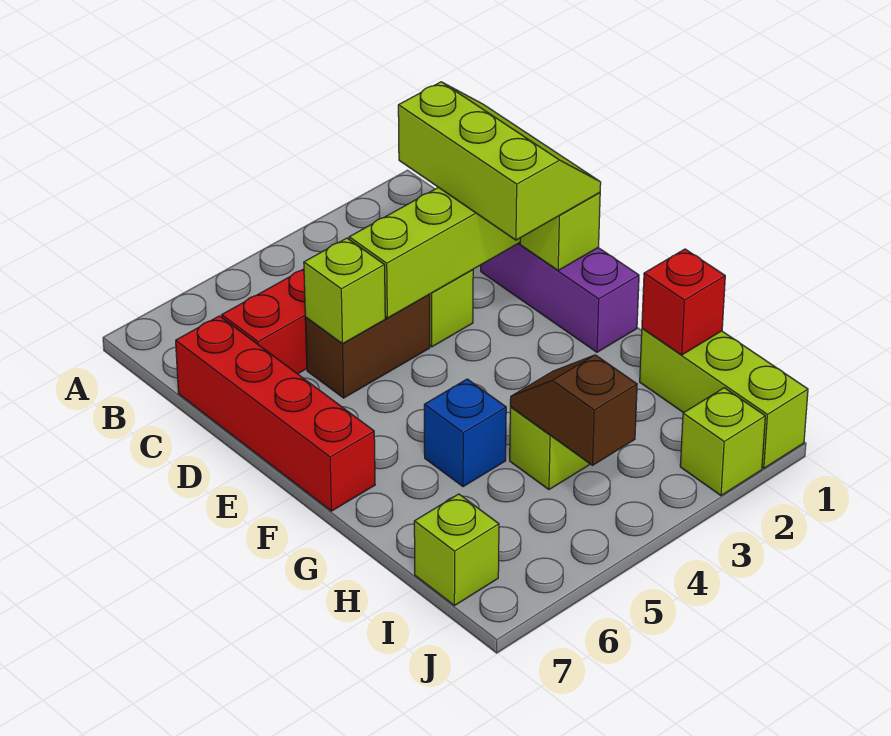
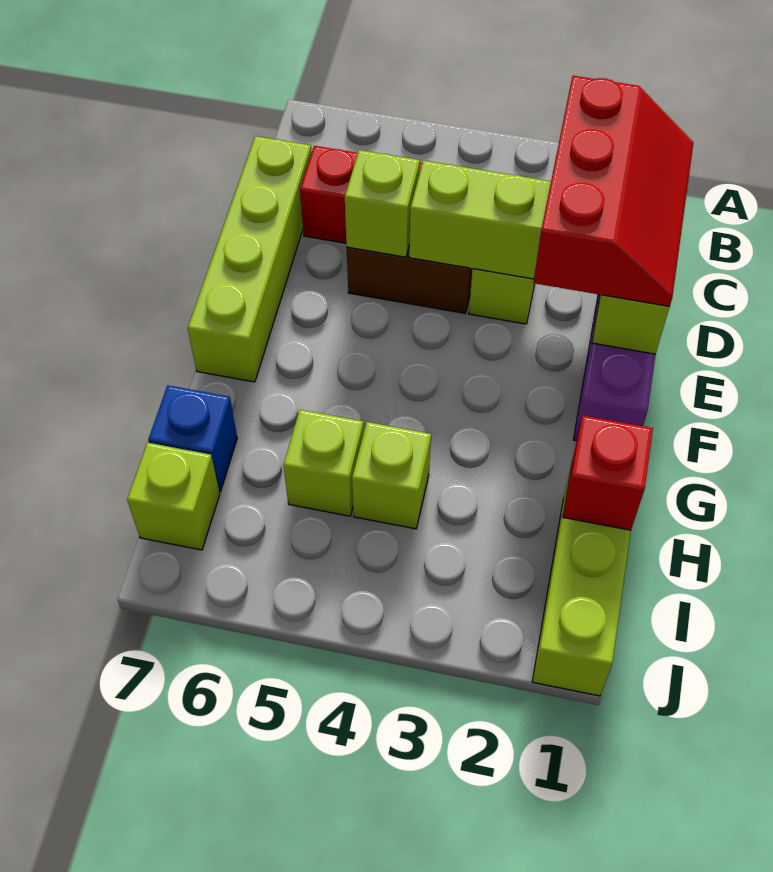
lime 2x3 slope [398,82,601,240] -> red 2x3 slope [533,76,694,306]
red 1x4 brick [176,316,375,511] -> lime 1x4 brick [188,136,312,382]
blue 1x1 brick [424,379,506,487] -> blue 1x1 brick moved to [148,385,237,491]
brown 1x2 slope [510,355,637,465] -> none
lime 1x1 brick [680,388,765,496] -> lime 1x1 brick moved to [283,410,364,516]

